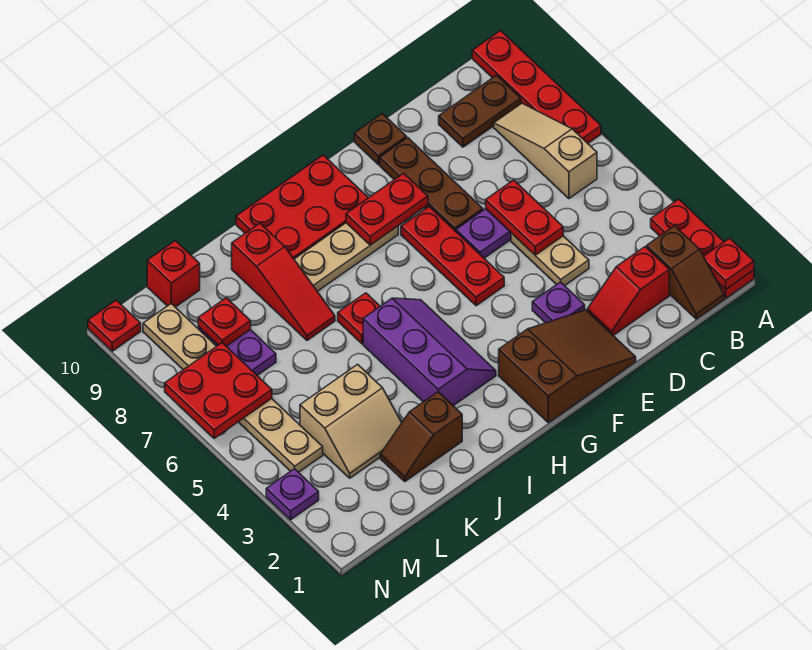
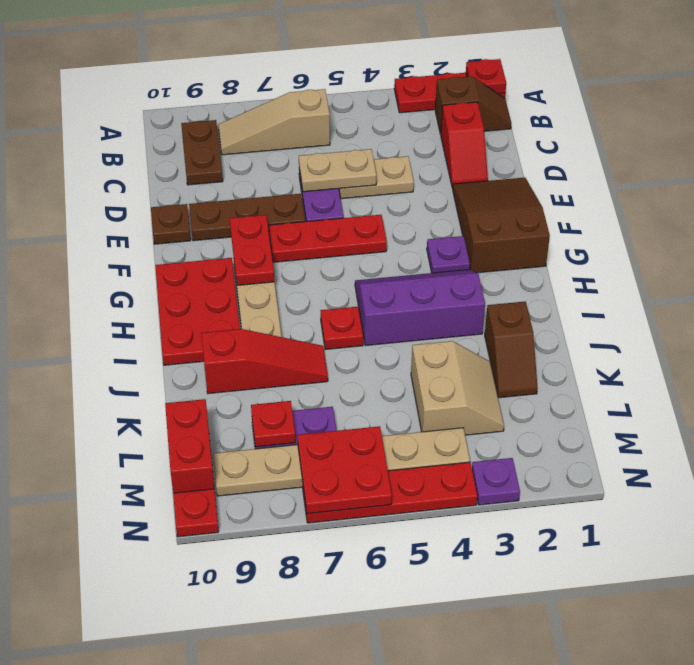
red 1x4 plate [472,31,601,143] -> red 1x4 plate moved to [302,462,477,523]
red 1x2 plate [486,180,563,255] -> tan 1x2 plate [299,149,376,192]
purple 1x1 plate [532,282,585,323] -> purple 1x1 plate moved to [427,236,470,273]
red 1x1 brick [147,241,200,307] -> red 1x2 brick [165,399,214,493]

